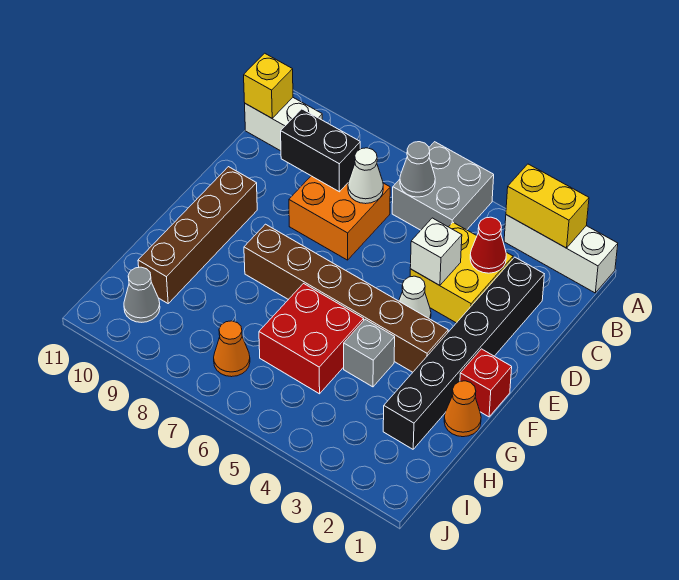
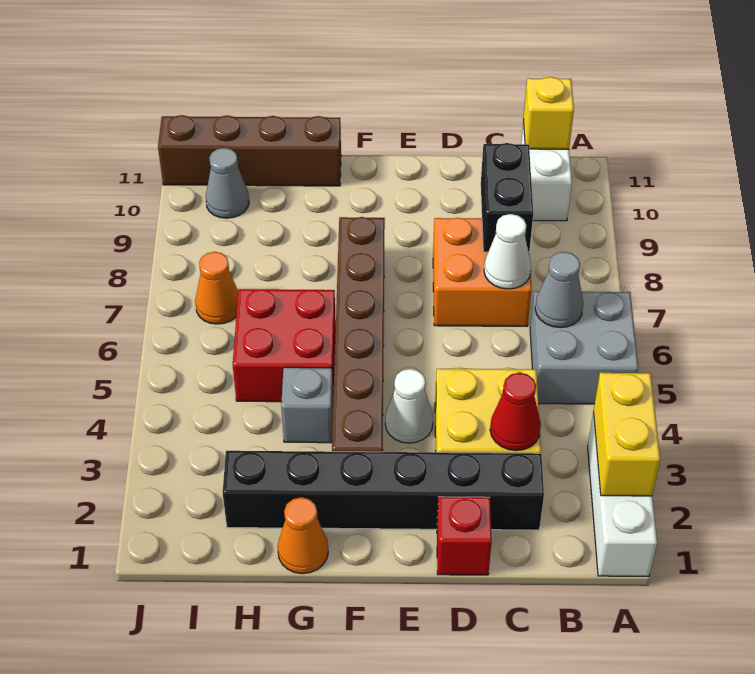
white 1x1 brick [410,218,462,285] -> none
brown 1x4 brick [138,167,257,303] -> brown 1x4 brick moved to [158,115,341,186]
red 1x1 brick [460,349,512,417] -> red 1x1 brick moved to [437,497,492,575]

